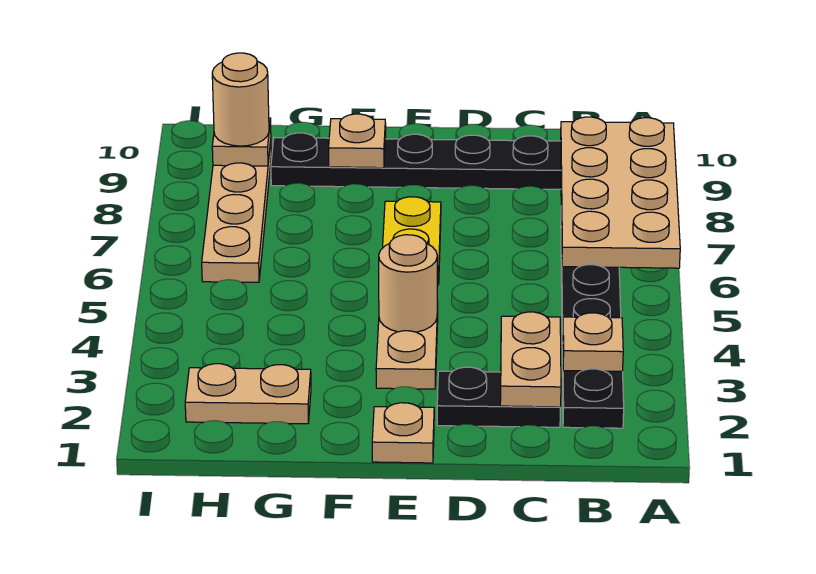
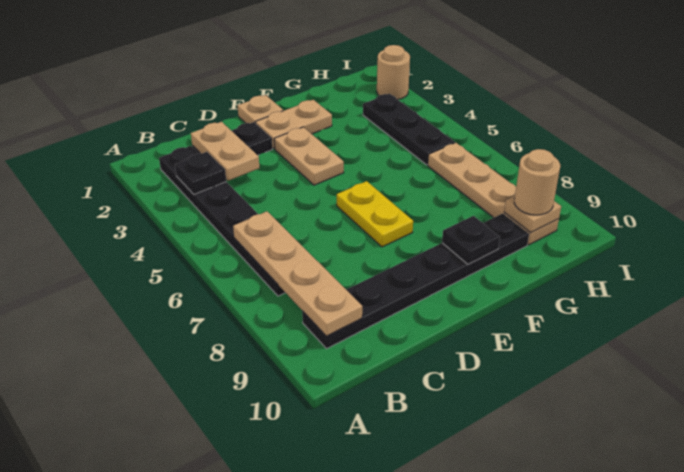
tan 2x4 plate [561,117,680,268] -> tan 1x4 plate [233,211,362,336]
tan 1x1 plate [563,313,623,371] -> black 1x1 plate [175,152,226,194]
tan 1x1 round brick [379,235,437,332] -> tan 1x1 round brick moved to [377,45,410,99]
tan 1x1 plate [329,114,386,168] -> black 1x1 plate [442,216,500,264]
tan 1x2 plate [185,364,311,424] -> tan 1x2 plate moved to [255,100,332,149]
none -> black 1x3 plate [363,94,455,165]

